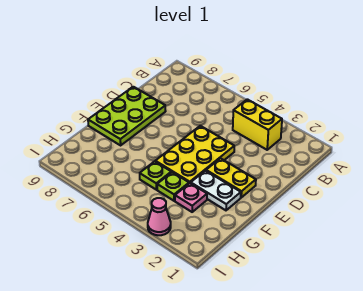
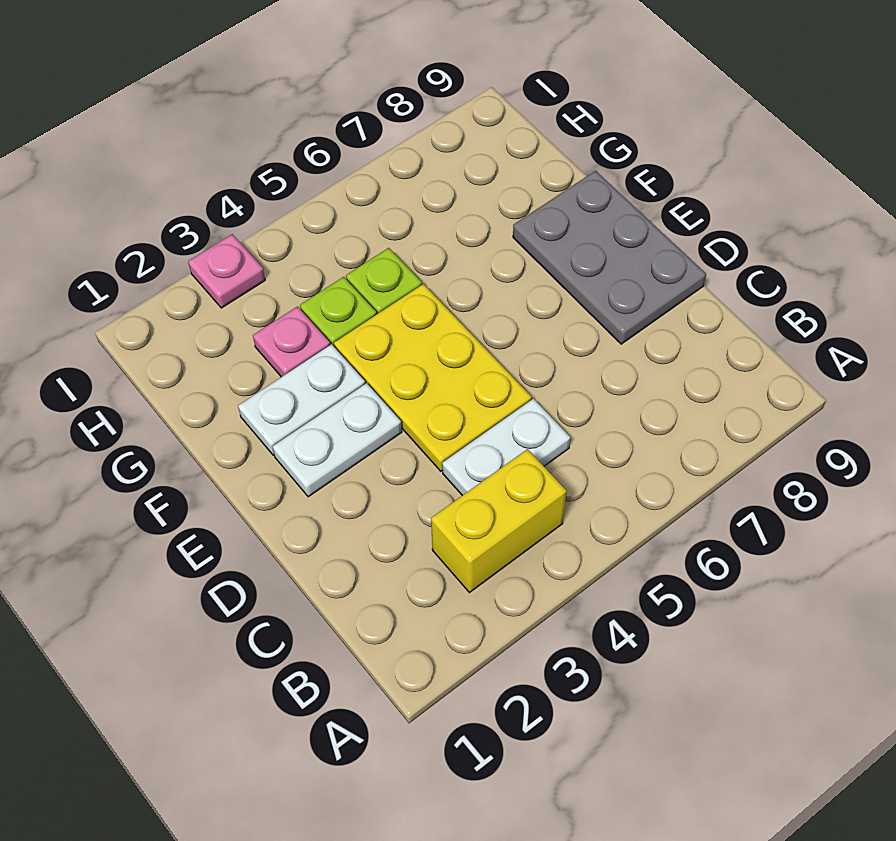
none -> white 1x2 plate [442,399,570,495]
lime 2x3 plate [88,87,166,145] -> grey 2x3 plate [513,171,706,344]
yellow 1x2 plate [206,158,256,197] -> white 1x2 plate [273,383,402,497]
pink 1x1 cone [148,198,171,235] -> pink 1x1 plate [188,234,265,308]

